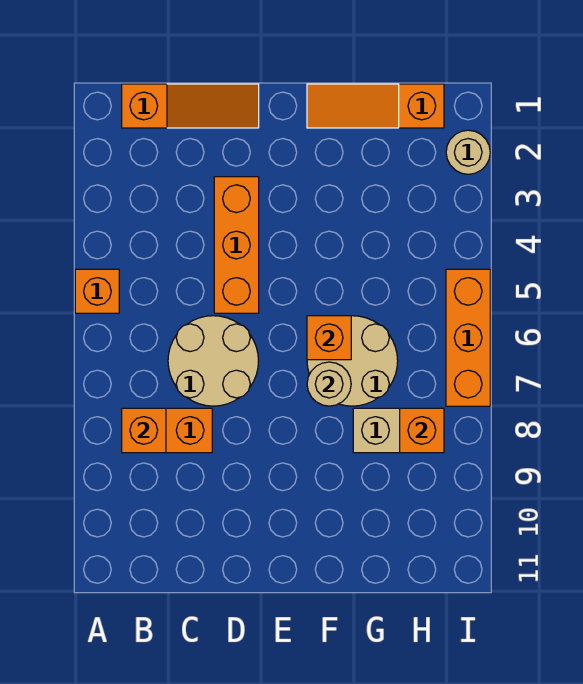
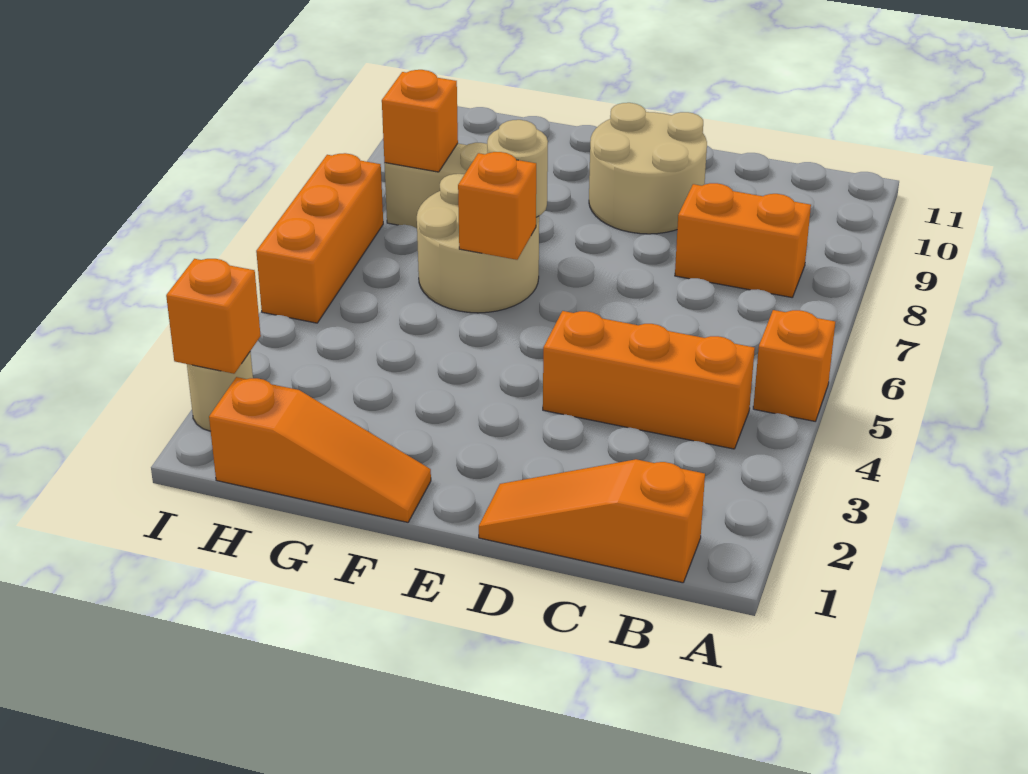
orange 1x1 brick [122,408,166,453] -> orange 1x1 brick moved to [166,259,261,374]
tan 2x2 round brick [168,316,259,406] -> tan 2x2 round brick moved to [589,103,707,234]
orange 1x3 brick [214,177,259,313] -> orange 1x3 brick turned to [543,311,755,449]

